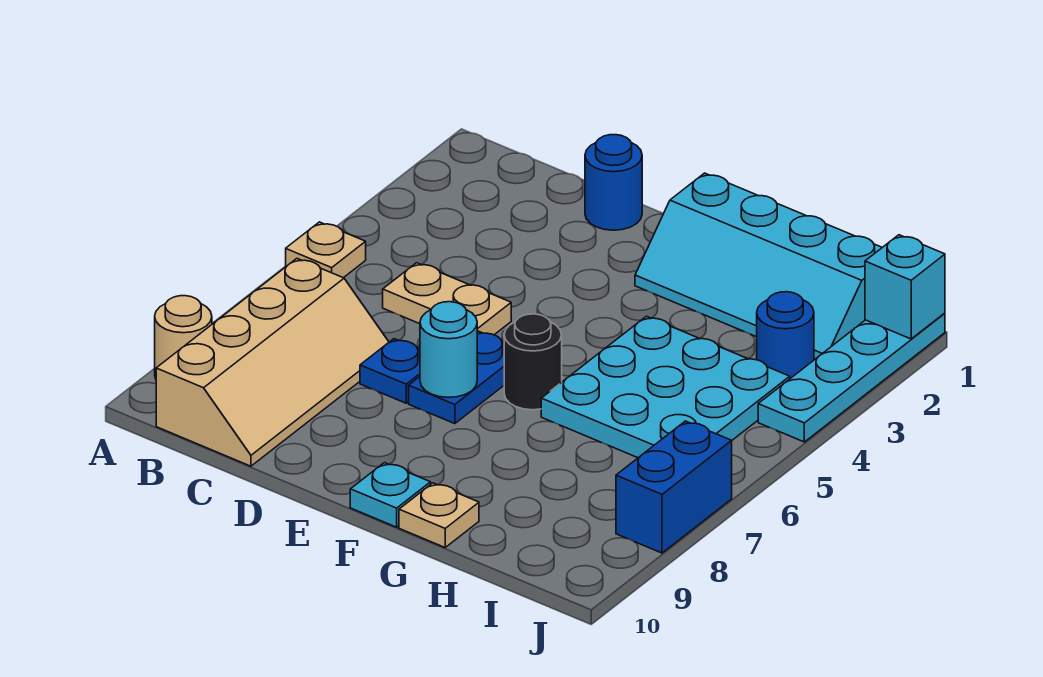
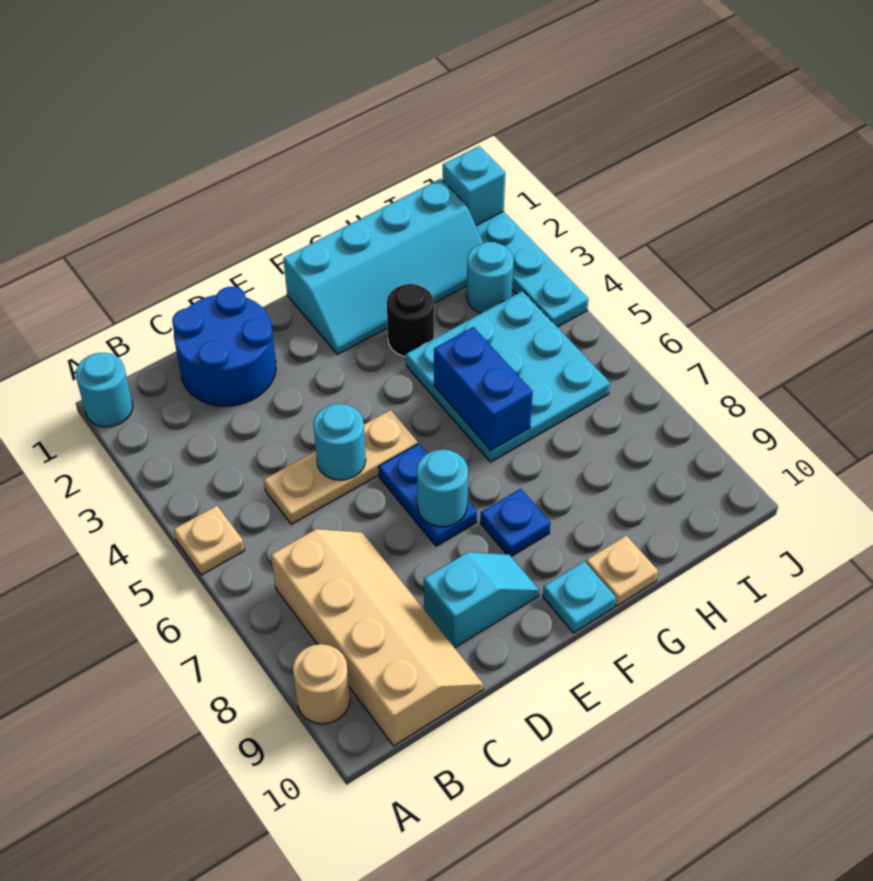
none -> cyan 1x1 round brick [76,353,133,427]
tan 1x2 plate [383,263,511,335] -> tan 1x3 plate [264,410,418,524]
blue 1x1 round brick [585,135,642,230] -> blue 2x2 round brick [172,287,276,406]
none -> cyan 1x1 round brick [313,404,366,480]
blue 1x1 plate [360,339,420,403] -> blue 1x1 plate moved to [480,489,551,556]
none -> cyan 1x2 slope [424,552,540,648]
black 1x1 round brick [504,314,562,410] -> black 1x1 round brick moved to [387,284,434,356]
blue 1x1 round brick [757,292,814,378] -> cyan 1x1 round brick [467,242,514,313]
blue 1x2 brick [616,421,732,553] -> blue 1x2 brick moved to [434,327,533,450]

